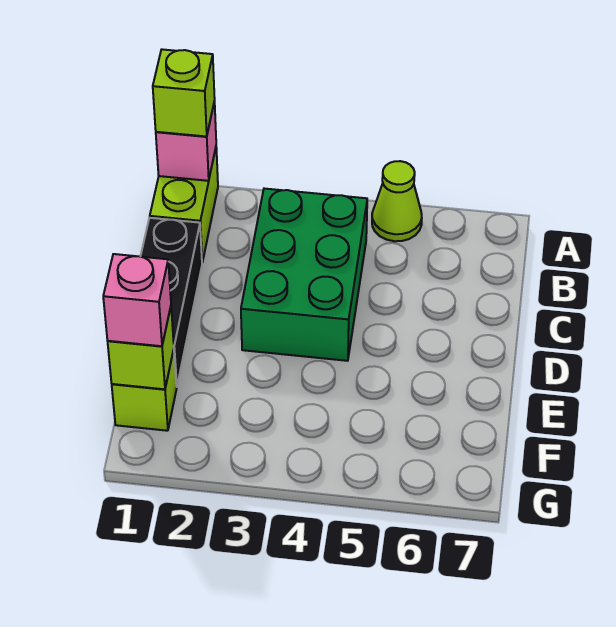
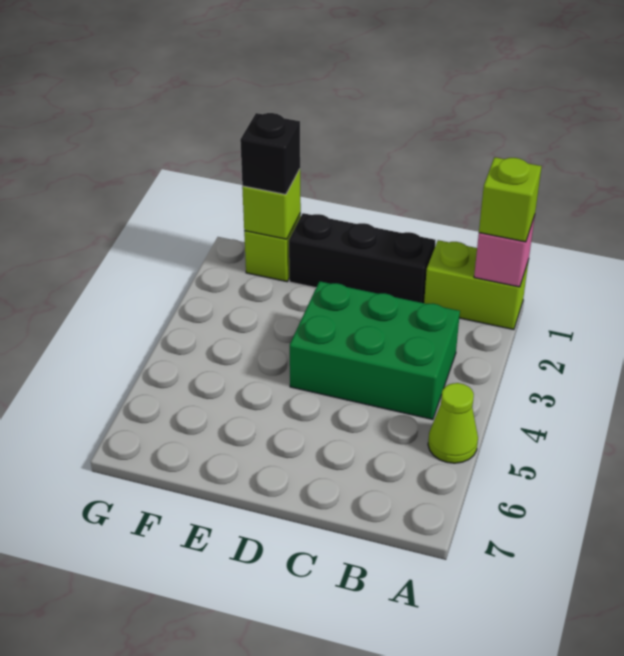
pink 1x1 brick [103,254,171,346] -> black 1x1 brick [240,113,300,194]

